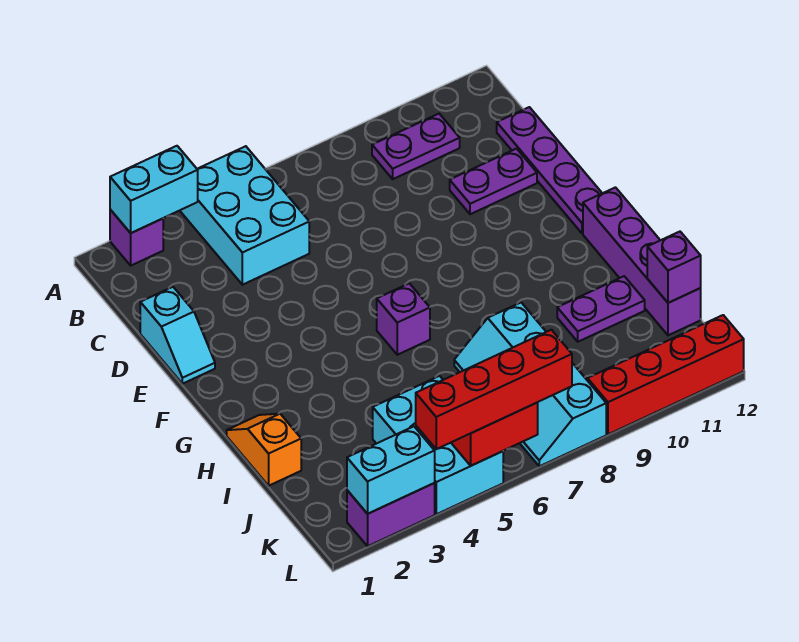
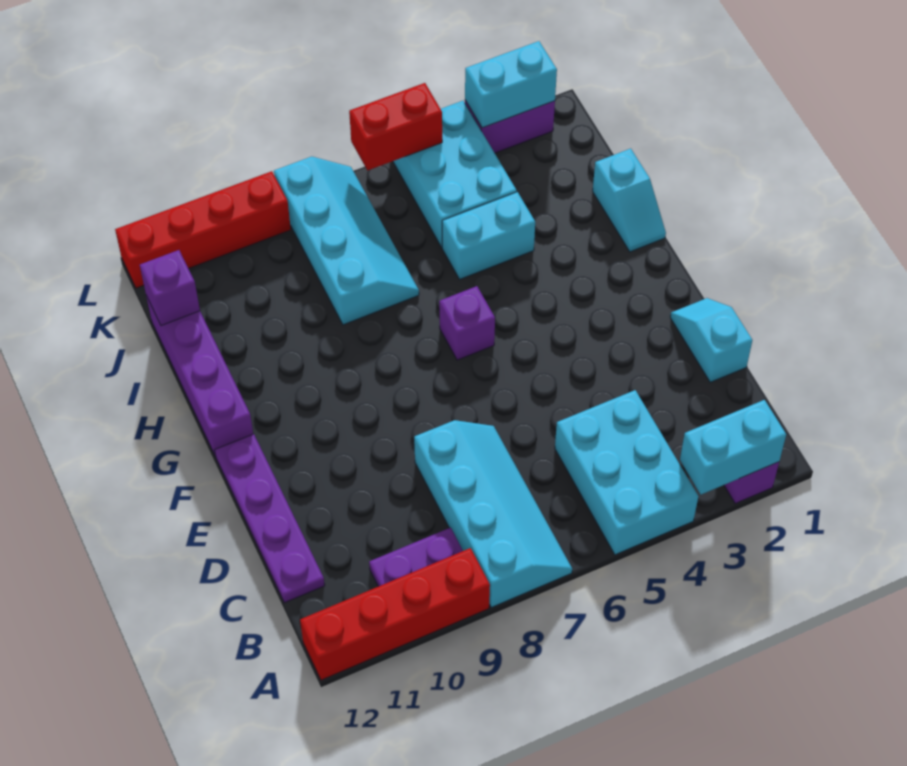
none -> cyan 2x4 slope [414,420,572,608]
purple 1x2 plate [450,149,537,214] -> none
orange 1x2 slope [227,414,301,486] -> cyan 1x2 slope [593,149,666,252]
none -> cyan 1x2 brick [442,192,535,279]
purple 1x2 plate [557,276,645,342] -> none
red 1x4 brick [416,330,572,449] -> red 1x4 brick moved to [300,548,490,680]

